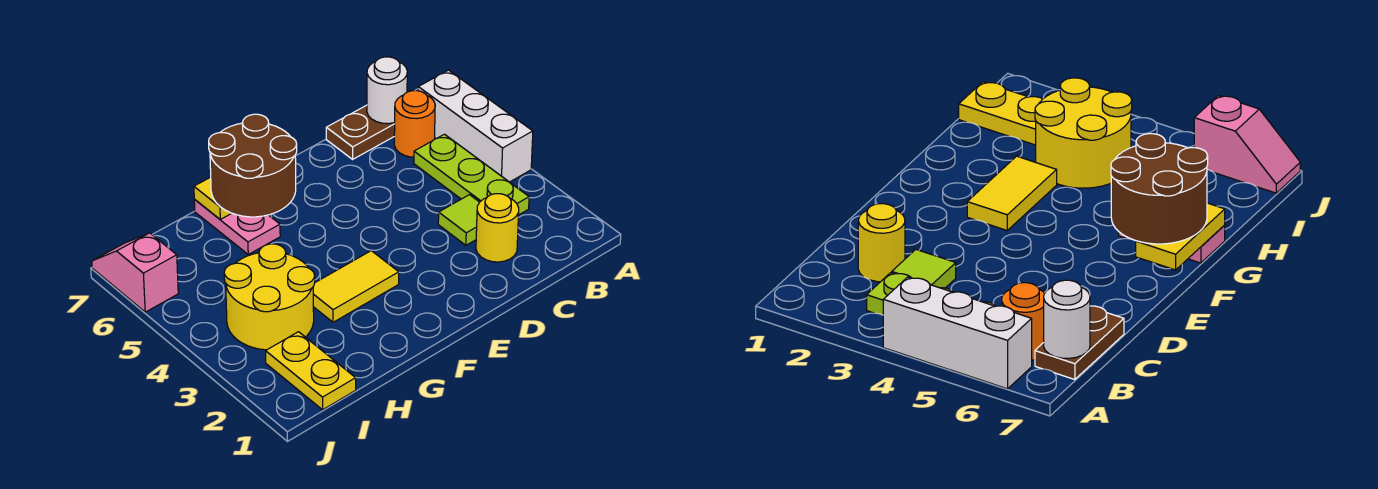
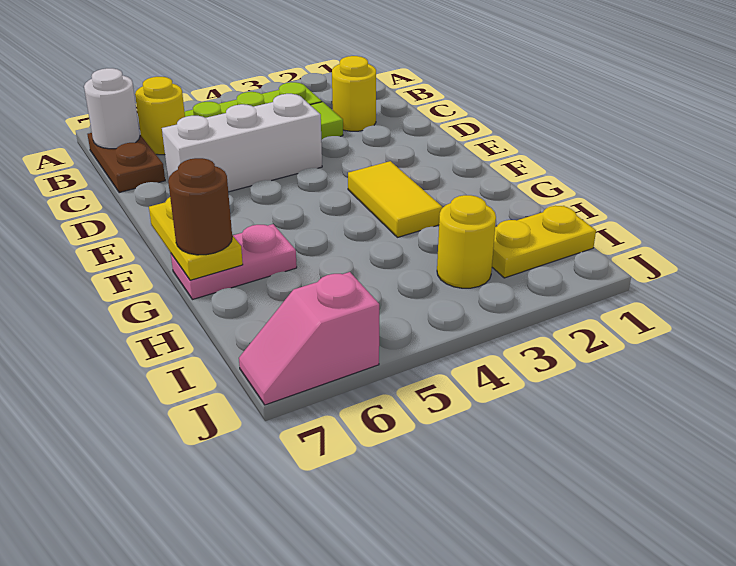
white 1x3 brick [418,70,533,182] -> white 1x3 brick moved to [162,94,322,192]
orange 1x1 round brick [394,91,435,157] -> yellow 1x1 round brick [135,77,185,155]
brown 2x2 round brick [209,114,297,217] -> brown 1x1 round brick [168,158,232,255]
yellow 2x2 round brick [224,244,315,350] -> yellow 1x1 round brick [437,195,496,288]

